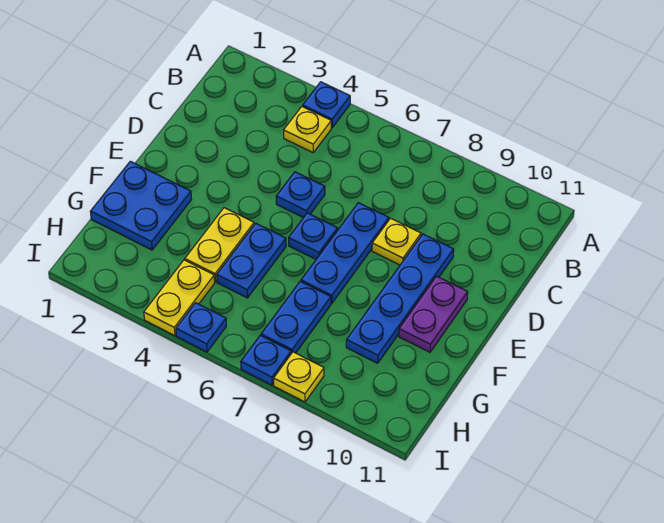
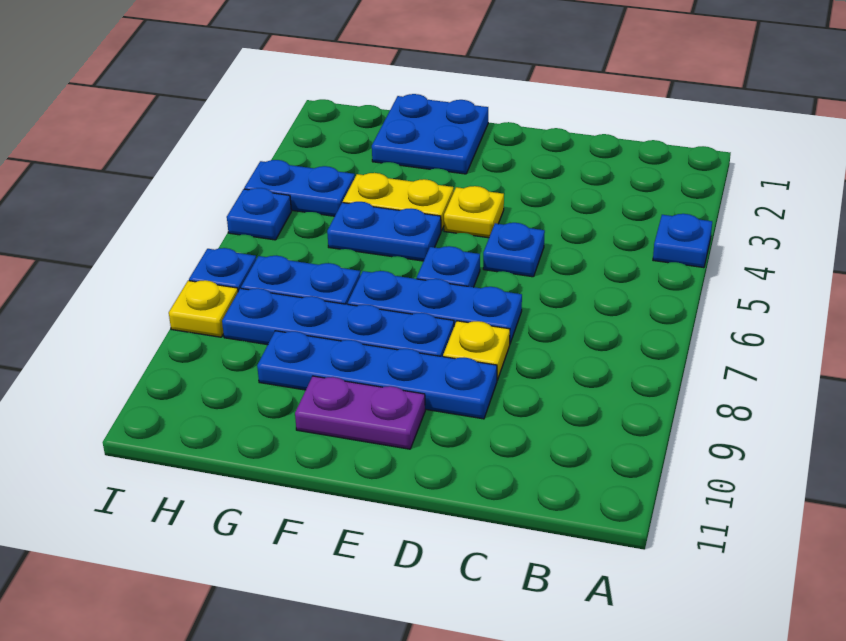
yellow 1x1 plate [284,106,331,152] -> yellow 1x1 plate moved to [444,186,504,238]
none -> blue 1x4 plate [222,288,454,357]
yellow 1x2 plate [144,260,215,336] -> blue 1x2 plate [244,160,355,216]

